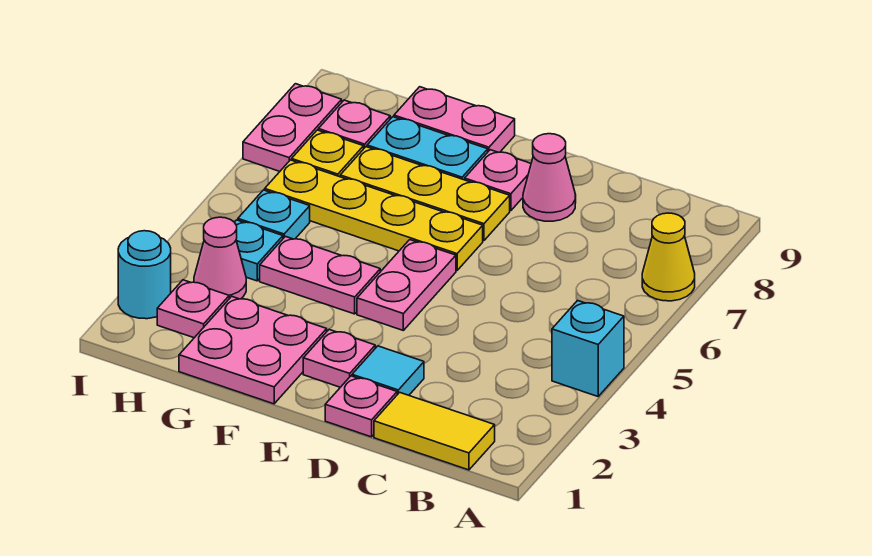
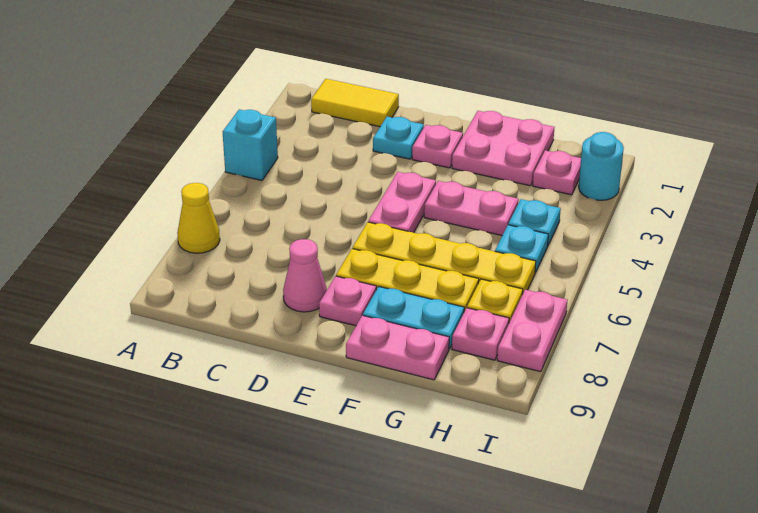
pink 1x1 plate [325,376,397,437] -> none
cyan 1x1 tile [352,346,424,395] -> cyan 1x1 plate [373,117,424,159]
pink 1x1 cone [194,217,246,299] -> none

